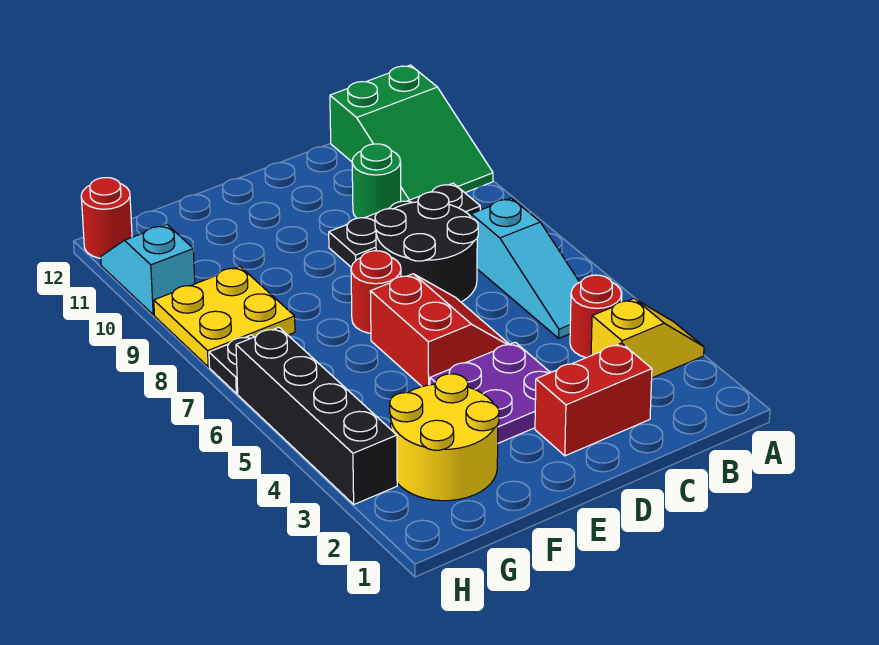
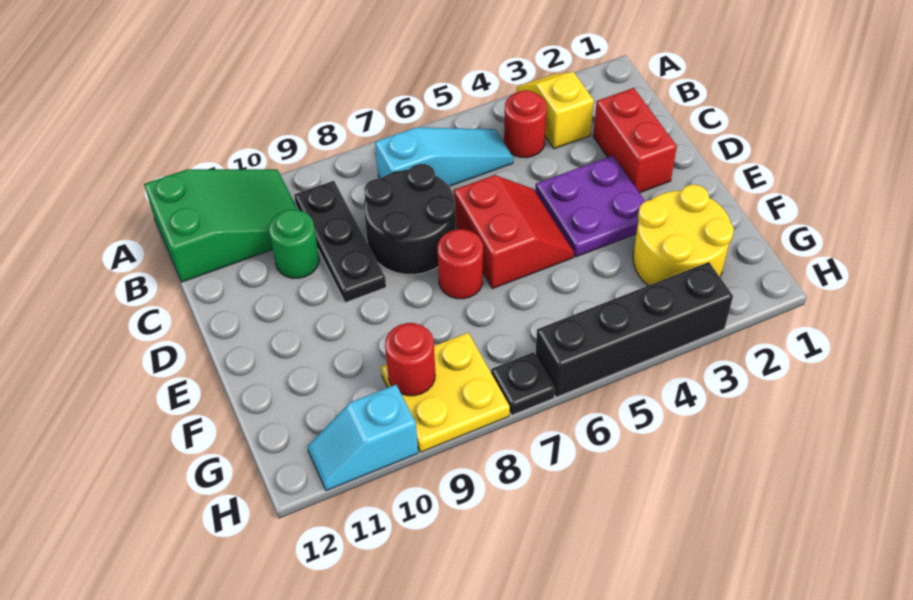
red 2x2 slope [370,274,510,386] -> red 2x2 slope turned to [454,175,574,289]
red 1x1 round brick [81,178,132,258] -> red 1x1 round brick moved to [385,323,435,396]

